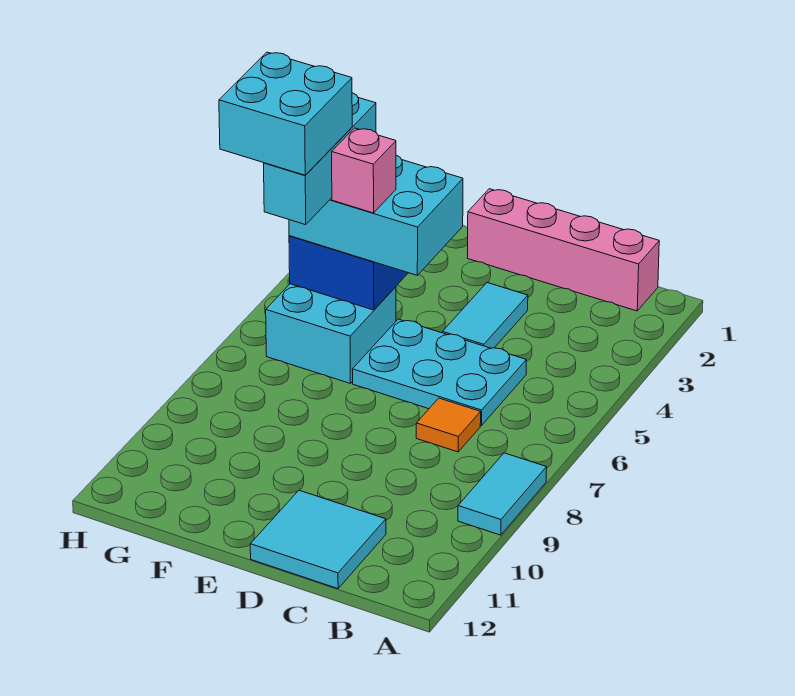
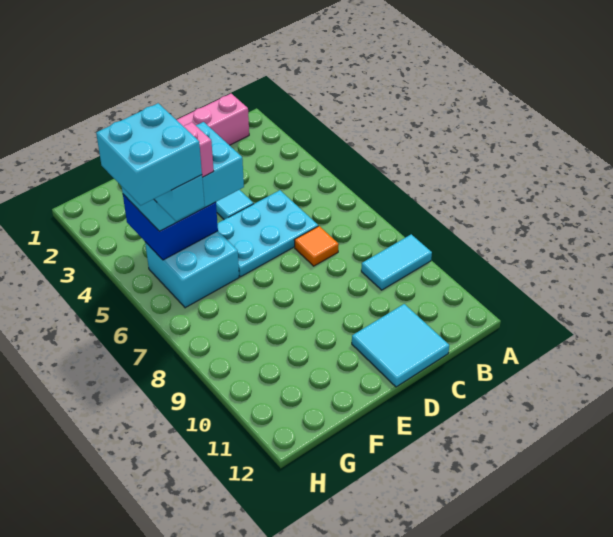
cyan 1x2 tile [458,453,547,535] -> cyan 1x2 tile turned to [361,234,432,290]

